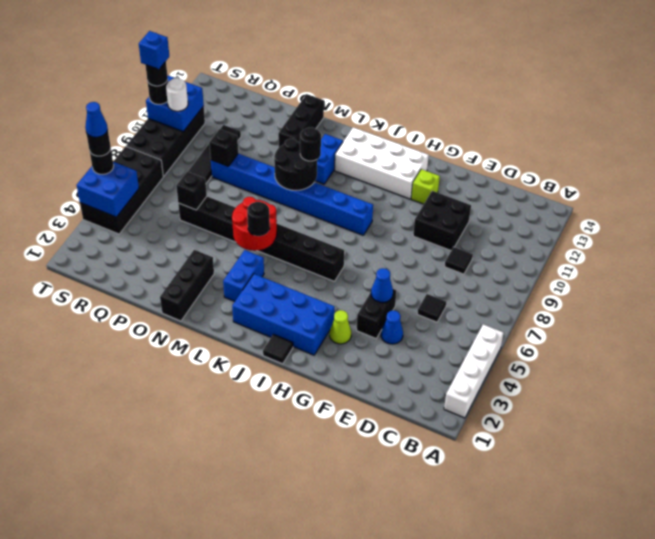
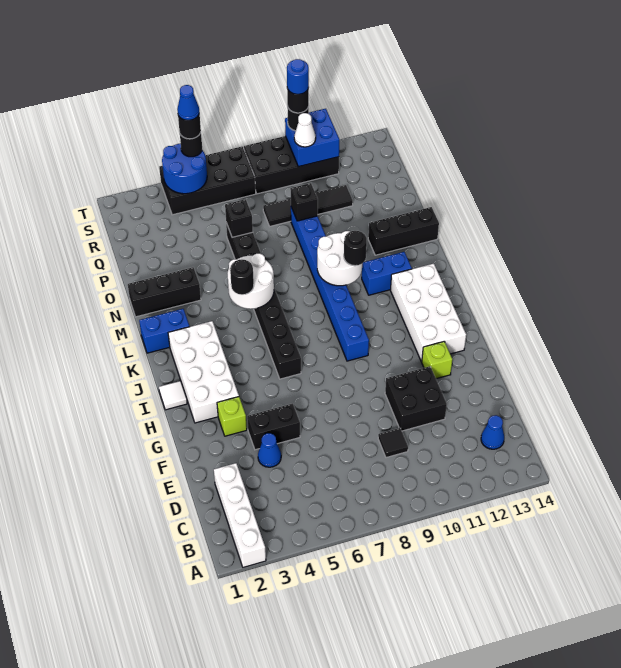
white 1x4 brick [444,324,504,418] -> white 1x4 brick turned to [214,463,266,567]
black 1x1 tile [417,294,446,322] -> none
blue 1x1 cone [371,268,393,302] -> blue 1x1 cone moved to [481,415,504,449]
lime 1x1 cone [330,310,351,344] -> lime 1x1 brick [217,397,247,436]
blue 2x4 brick [232,274,335,355] -> white 2x4 brick [168,321,239,423]
black 1x1 tile [263,334,293,364] -> white 1x1 tile [159,381,187,410]
blue 1x2 brick [223,250,264,301] -> blue 1x2 brick moved to [139,309,190,353]
red 2x2 round brick [232,197,277,251] -> white 2x2 round brick [228,254,274,309]
black 2x2 round brick [274,139,317,190] -> white 2x2 round brick [317,231,362,286]
blue 2x2 brick [77,162,139,217] -> blue 2x2 round brick [162,143,207,194]
white 1x1 round brick [166,78,188,111] -> white 1x1 cone [294,113,316,147]
blue 1x1 brick [139,31,169,69] -> blue 1x1 round brick [287,59,309,94]

